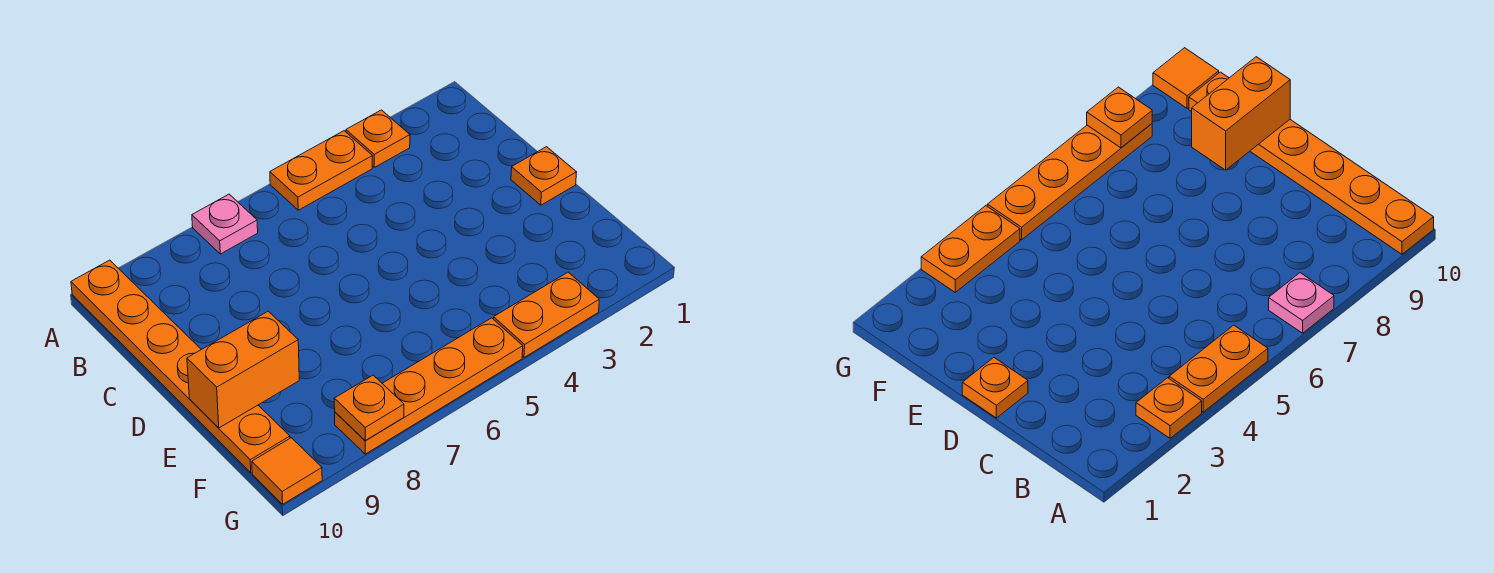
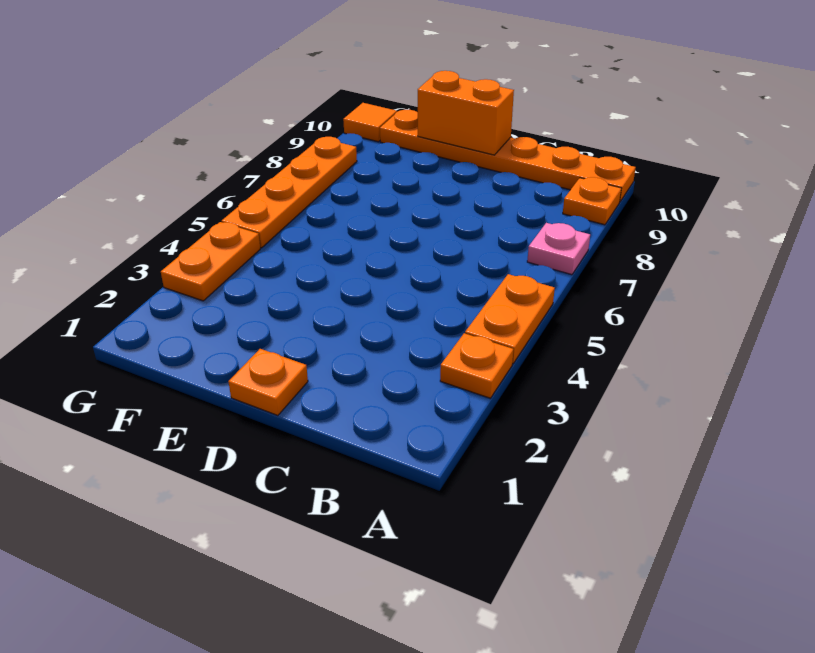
orange 1x2 brick [187,311,299,428] -> orange 1x2 brick turned to [418,71,514,155]
orange 1x1 plate [334,375,404,440] -> orange 1x1 plate moved to [563,177,621,225]

